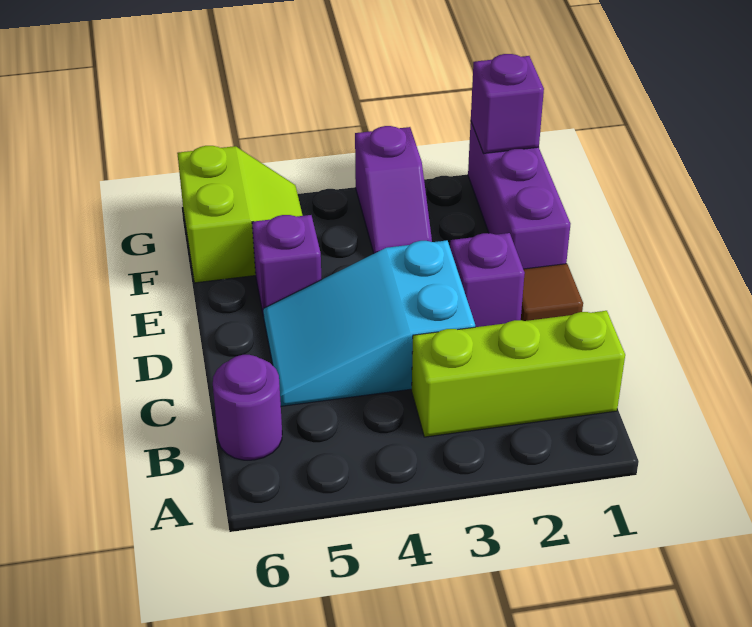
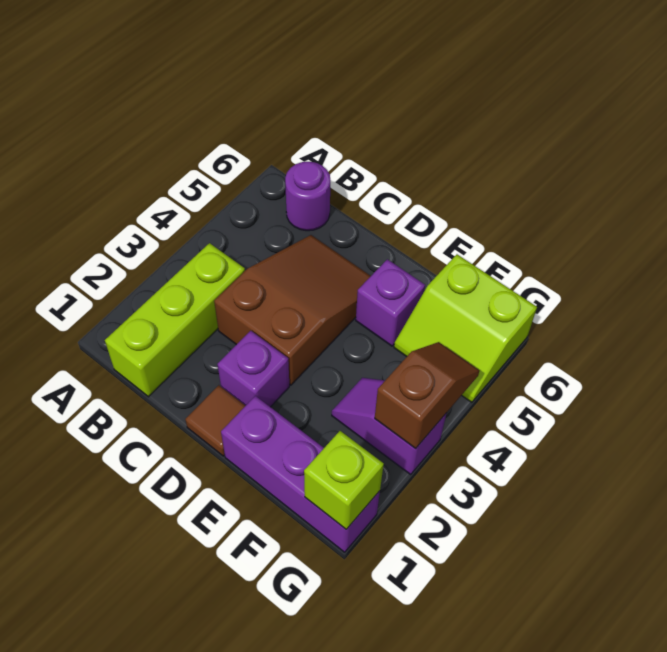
cyan 2x3 slope [263,240,475,406] -> brown 2x3 slope [214,235,371,385]
purple 1x1 brick [471,54,544,153] -> lime 1x1 brick [304,431,384,529]
none -> brown 1x2 slope [375,342,479,449]

